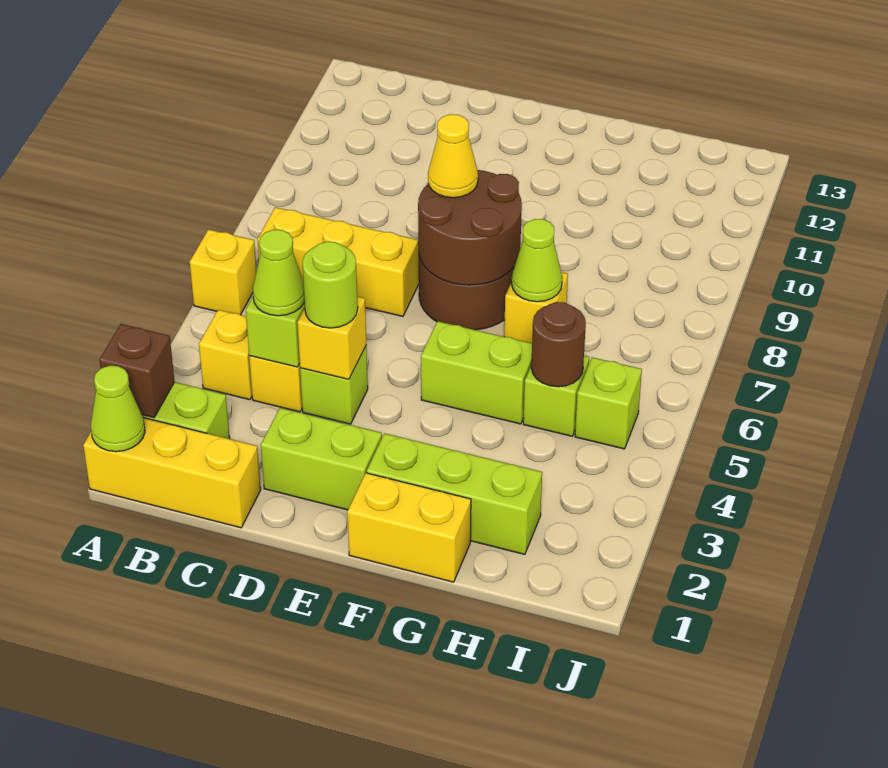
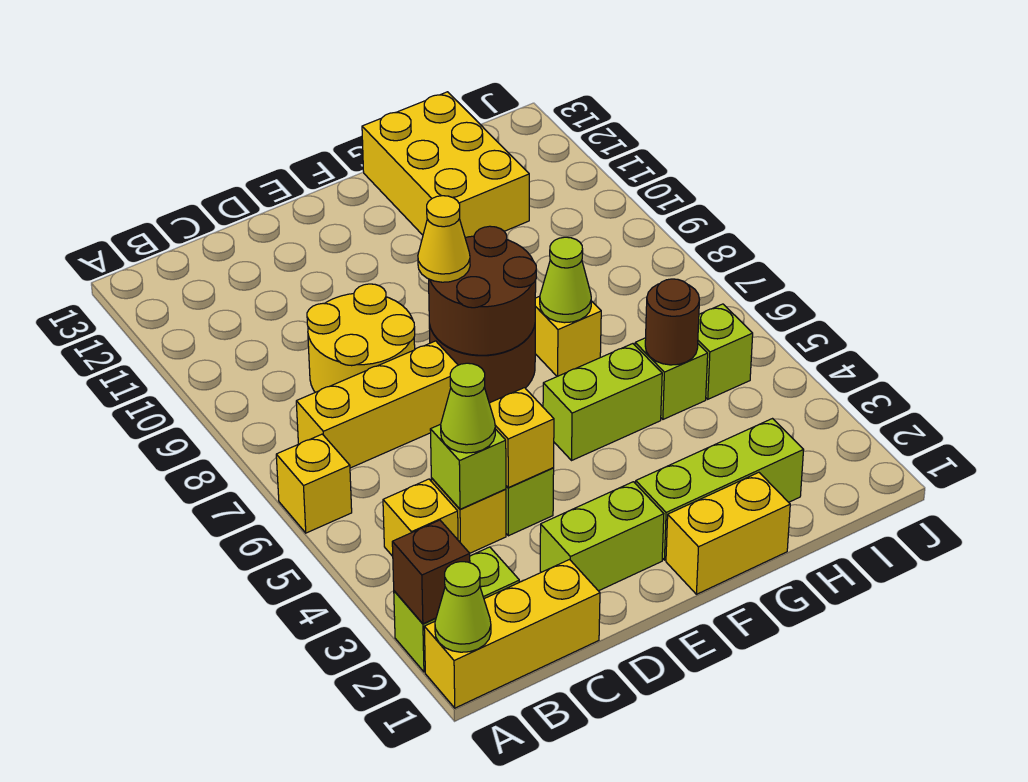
none -> yellow 2x2 round brick [307,284,415,392]
lime 1x1 round brick [302,242,358,328] -> none
none -> yellow 2x3 brick [362,92,529,238]

